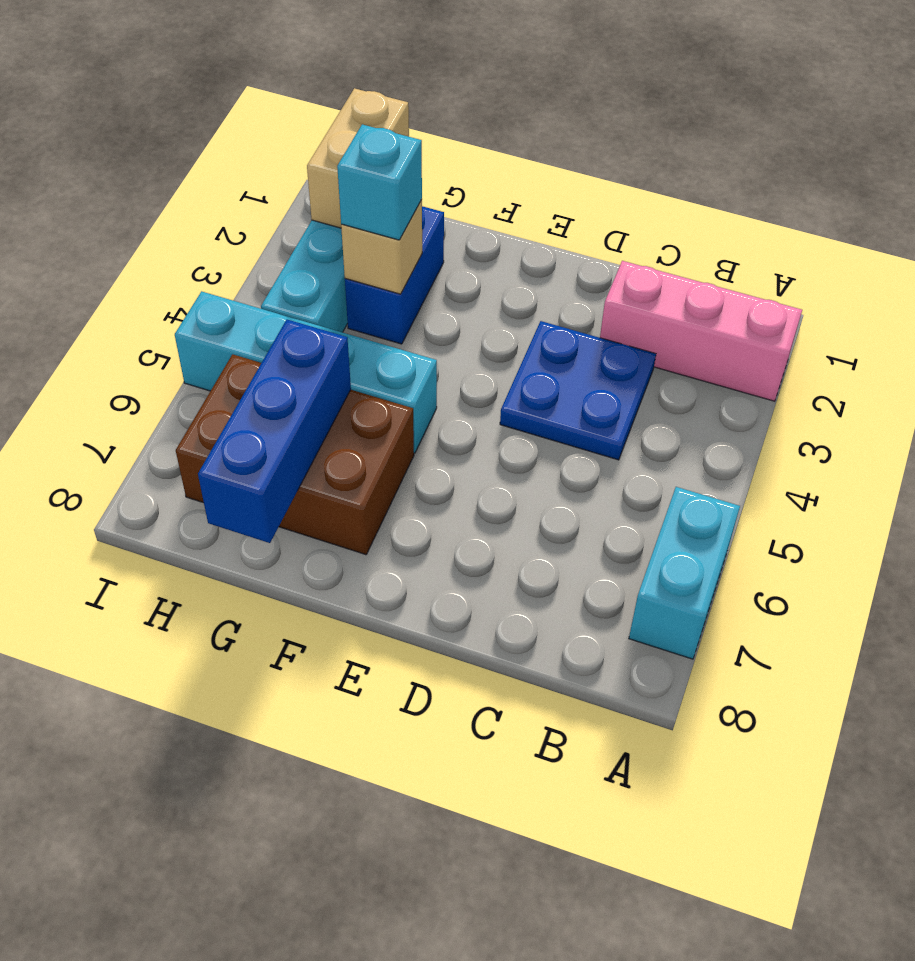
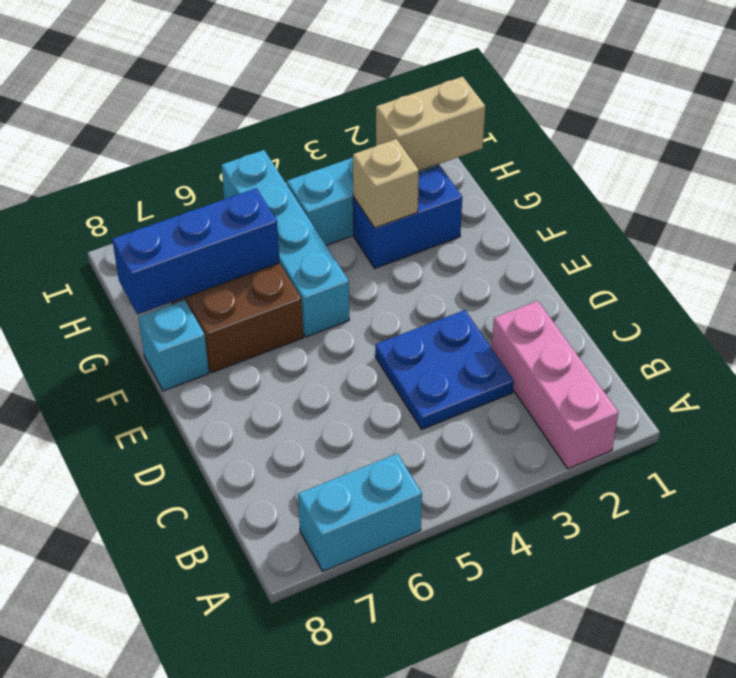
cyan 1x1 brick [337,124,422,240] -> cyan 1x1 brick moved to [138,300,209,391]

